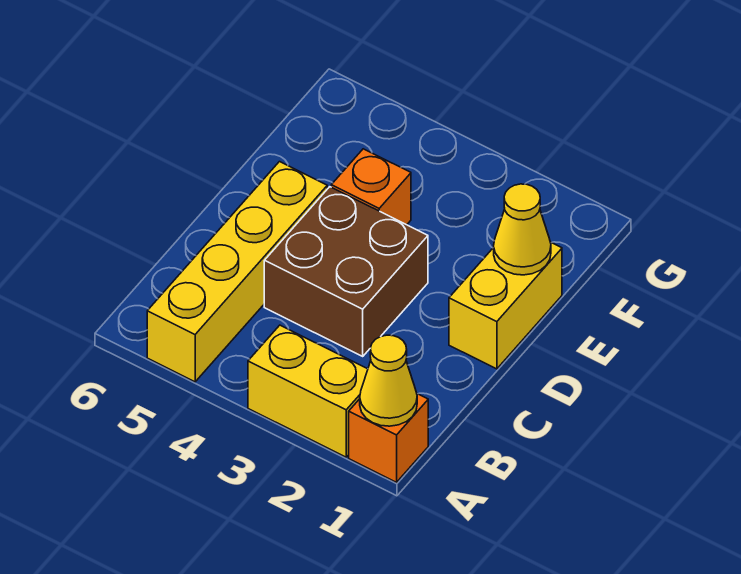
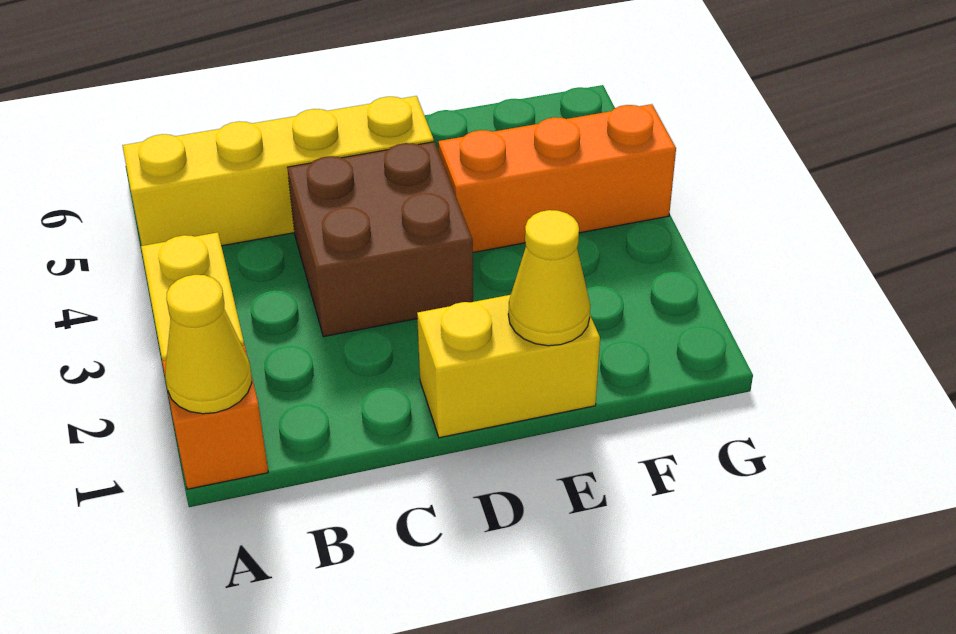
orange 1x1 brick [331,149,411,225] -> orange 1x3 brick [438,104,676,252]

